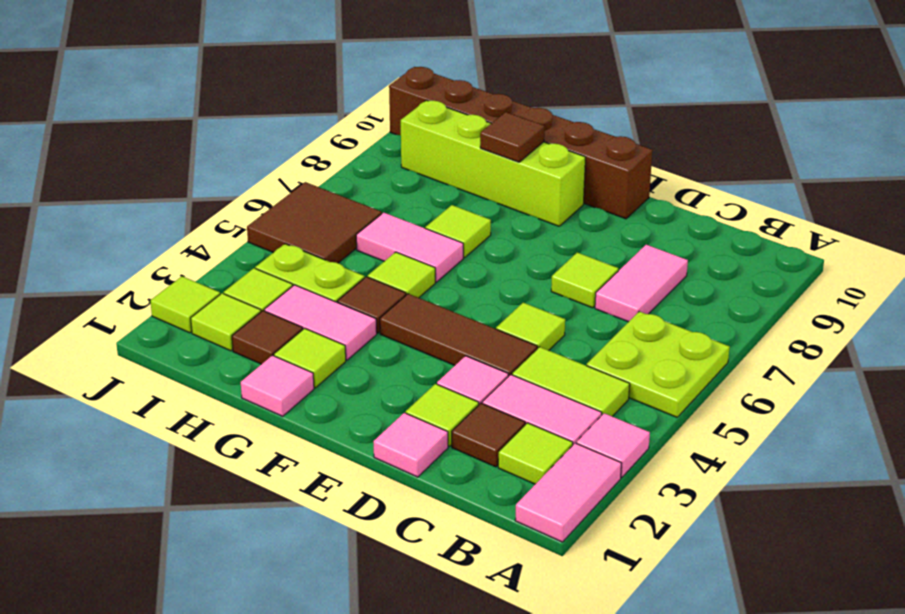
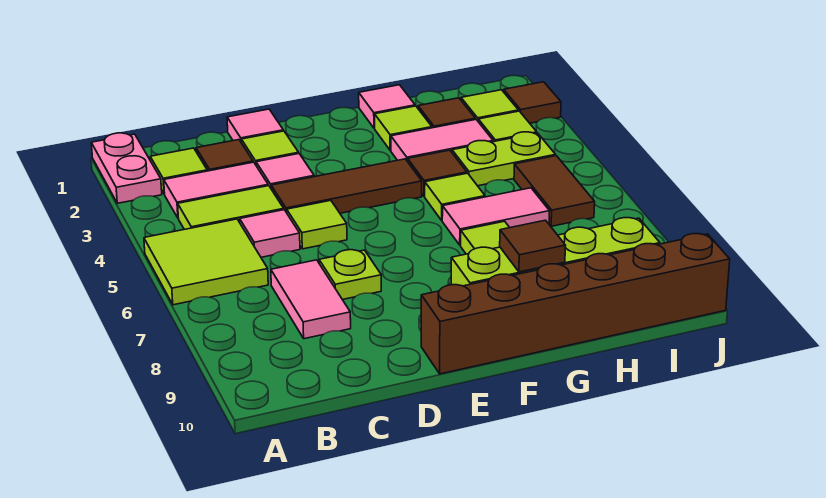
pink 1x2 tile [515,443,621,542] -> pink 1x2 plate [91,133,162,203]
pink 1x1 tile [576,413,650,478] -> pink 1x1 tile moved to [240,210,300,257]
lime 2x2 plate [586,311,730,417] -> lime 2x2 tile [144,219,268,305]
lime 1x1 tile [551,252,619,308] -> lime 1x1 plate [319,250,381,300]
brown 2x2 tile [247,182,382,263] -> brown 1x2 tile [514,156,595,226]
lime 1x1 tile [151,276,220,333] -> brown 1x1 tile [504,82,561,123]

